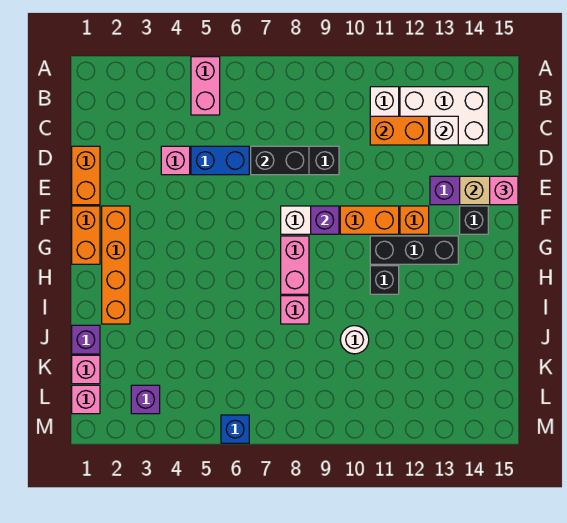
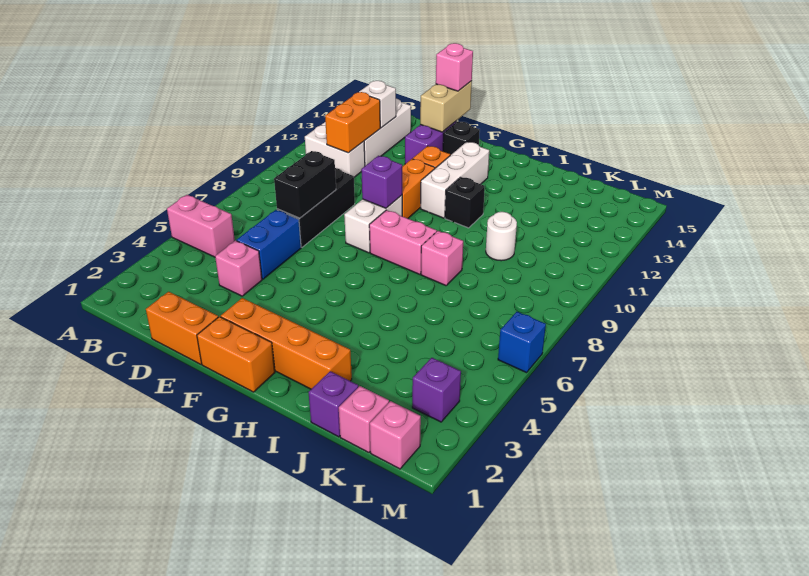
black 1x3 brick [370,236,458,264] -> white 1x3 brick [421,142,489,218]

